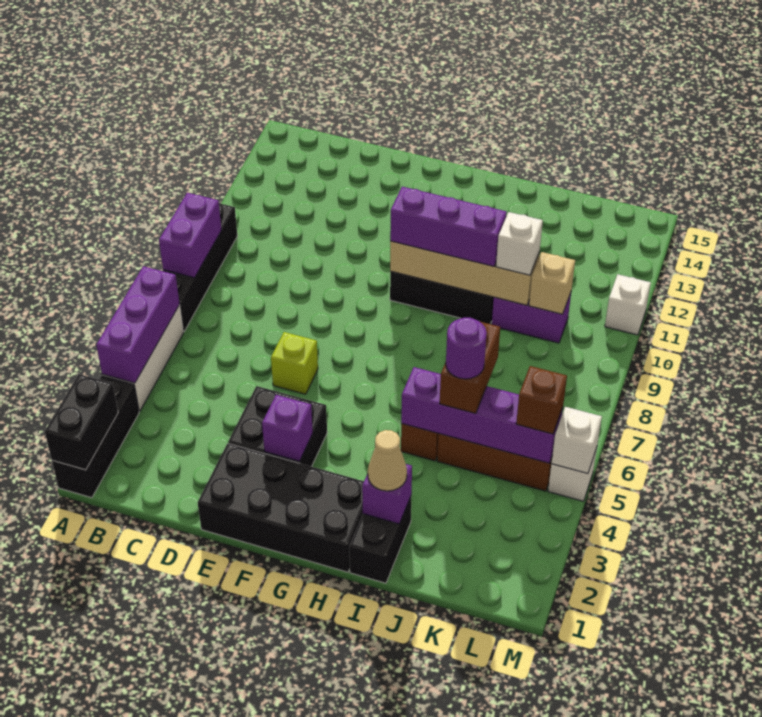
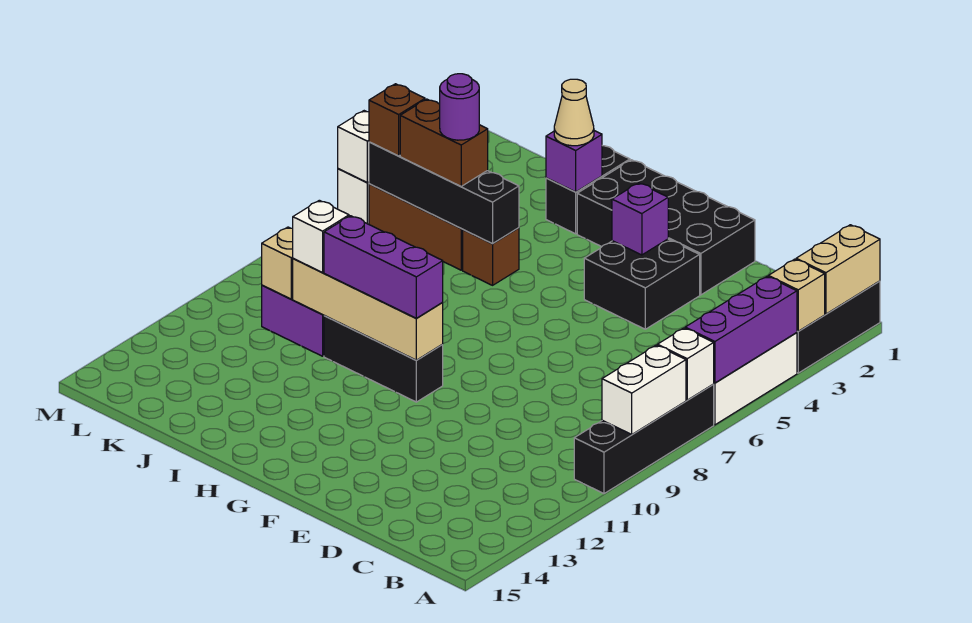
black 1x2 brick [45,374,118,470] -> tan 1x2 brick [796,225,880,314]
none -> tan 1x1 brick [768,259,825,331]
purple 1x2 brick [159,193,221,278] -> white 1x2 brick [602,345,686,434]
lime 1x1 brick [271,332,318,394] -> none
purple 1x4 brick [401,367,563,463] -> black 1x4 brick [369,142,519,244]
brown 1x2 brick [440,321,500,414] -> brown 1x2 brick turned to [400,99,488,186]
white 1x1 brick [605,274,651,335] -> white 1x1 brick moved to [658,328,714,400]

